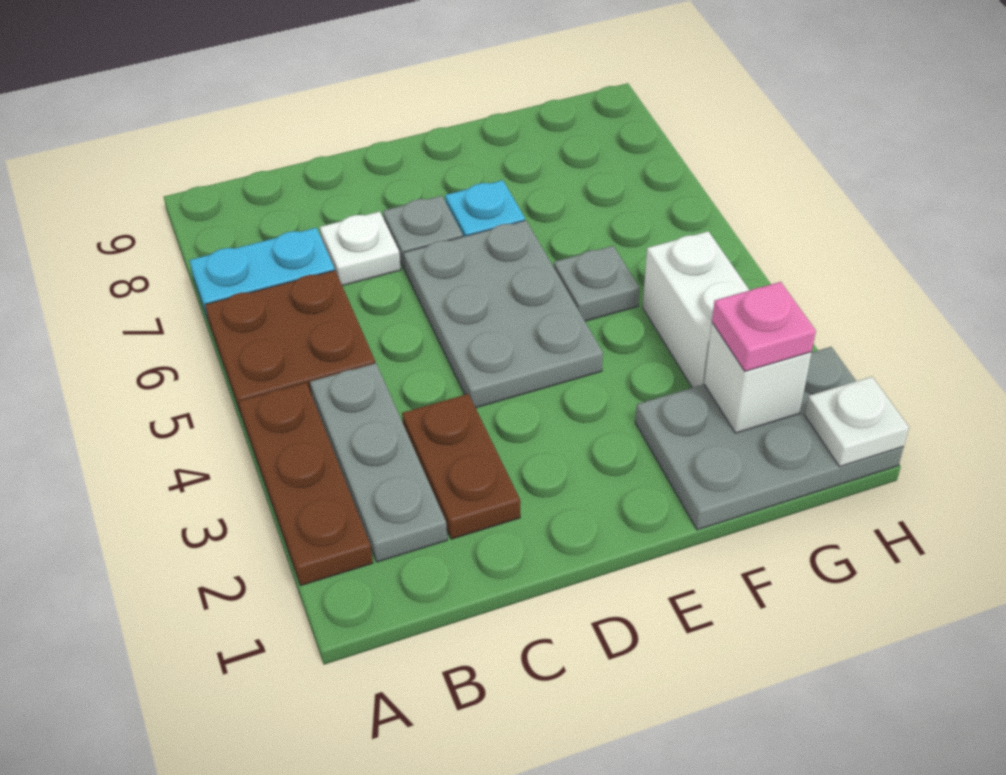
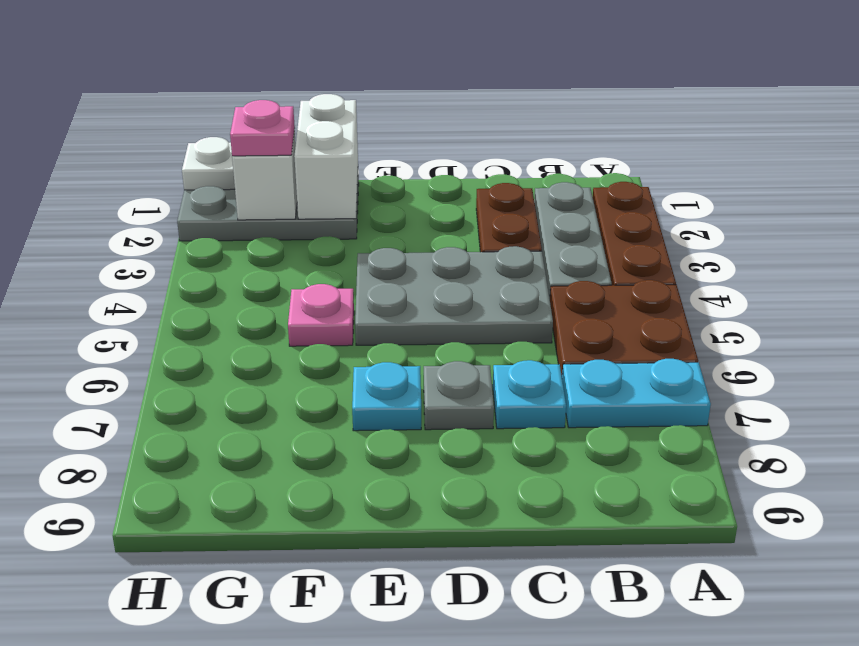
white 1x1 plate [320,212,401,286] -> cyan 1x1 plate [493,360,566,429]
grey 2x3 plate [403,220,603,408] -> grey 2x3 plate turned to [355,246,553,345]
grey 1x1 plate [554,246,640,321] -> pink 1x1 plate [288,284,354,346]
white 1x2 brick [643,231,749,388] -> white 1x2 brick moved to [294,94,358,219]

